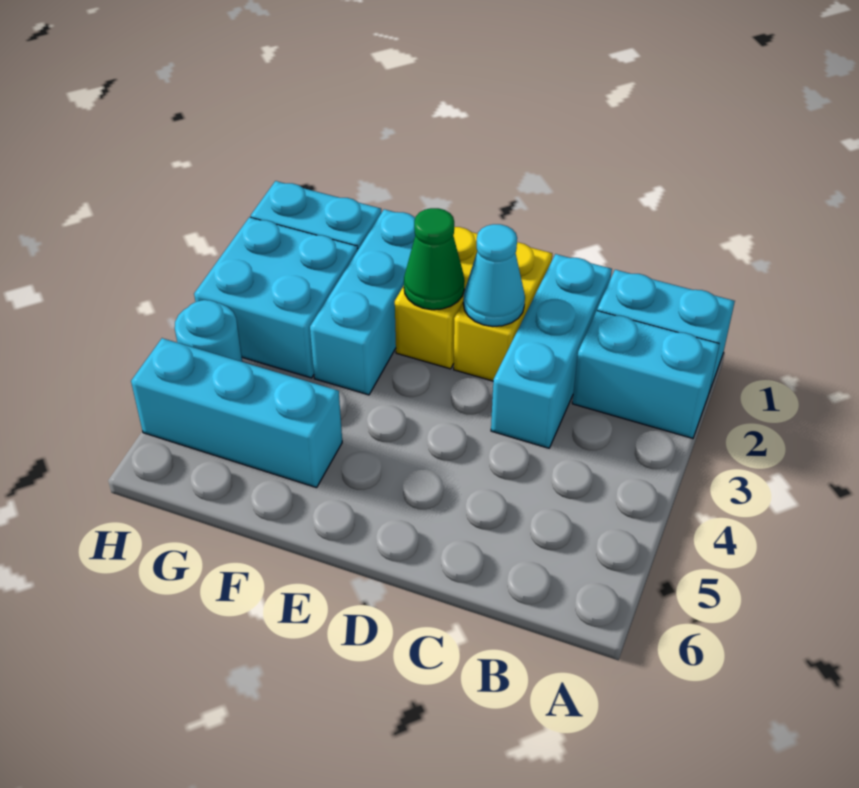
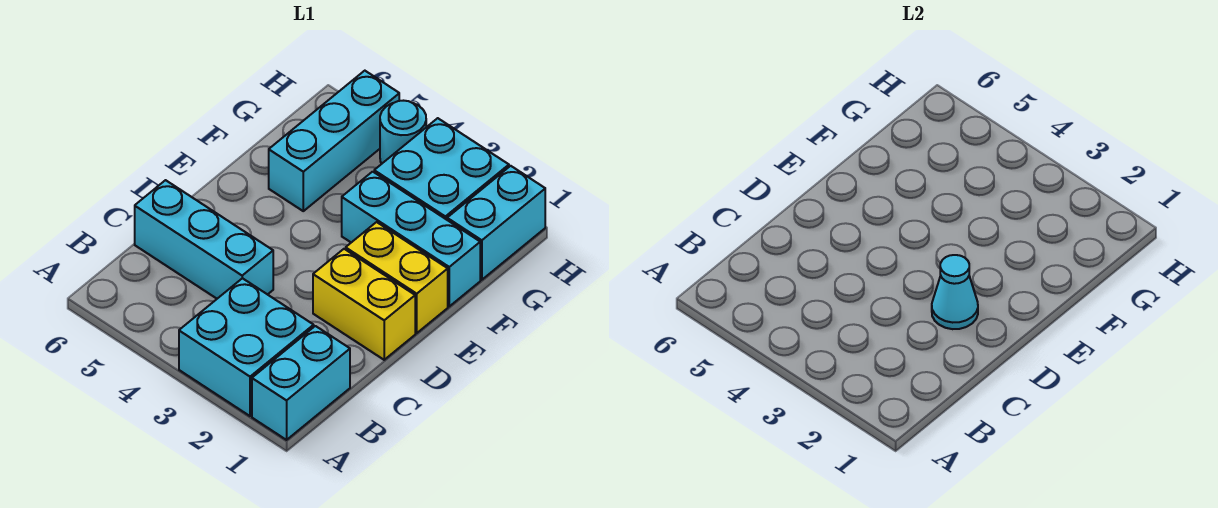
cyan 1x2 brick [572,311,719,438] -> cyan 2x2 brick [179,278,314,416]
cyan 1x3 brick [491,254,612,448] -> cyan 1x3 brick moved to [135,180,273,299]
green 1x1 cone [404,208,465,310] -> none

